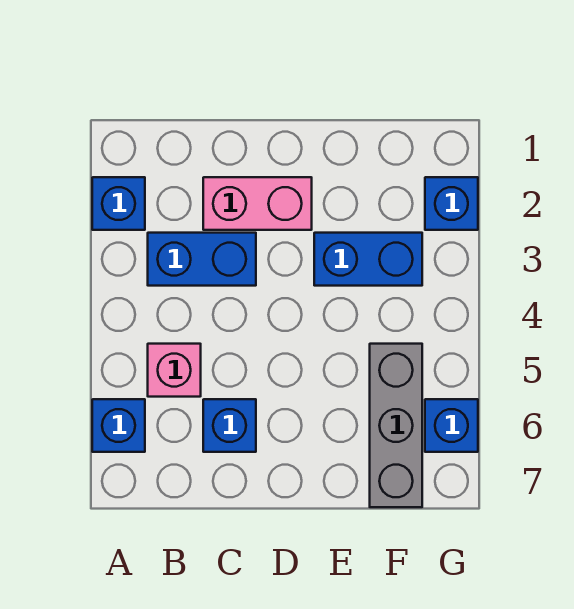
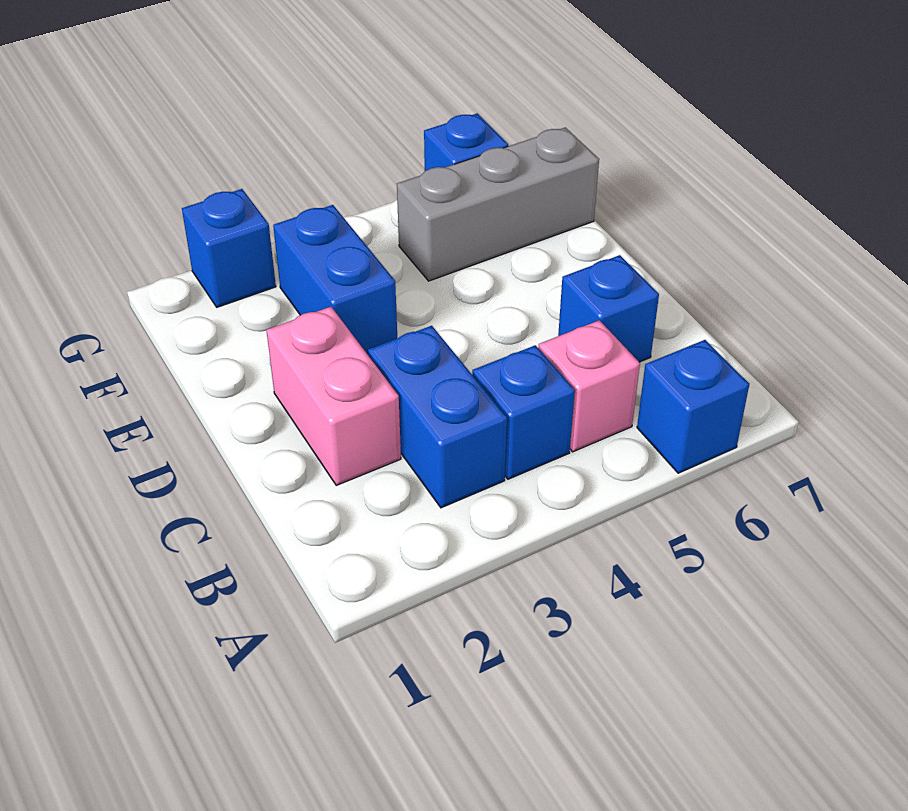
blue 1x1 brick [92,177,145,230] -> blue 1x1 brick moved to [472,345,575,479]

